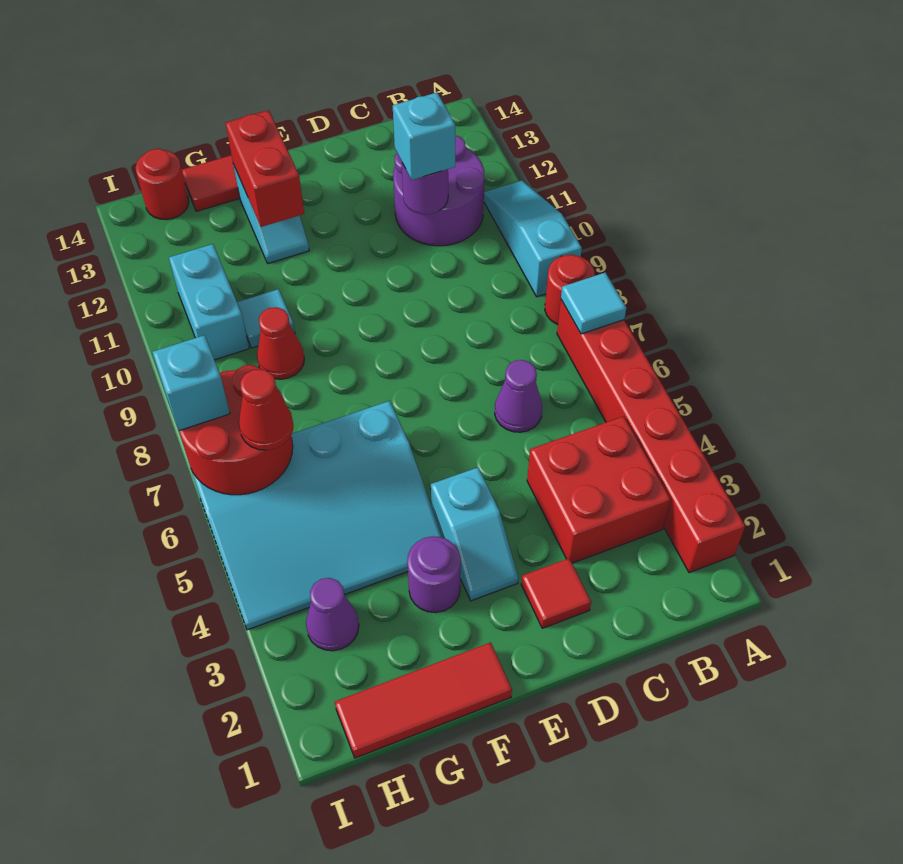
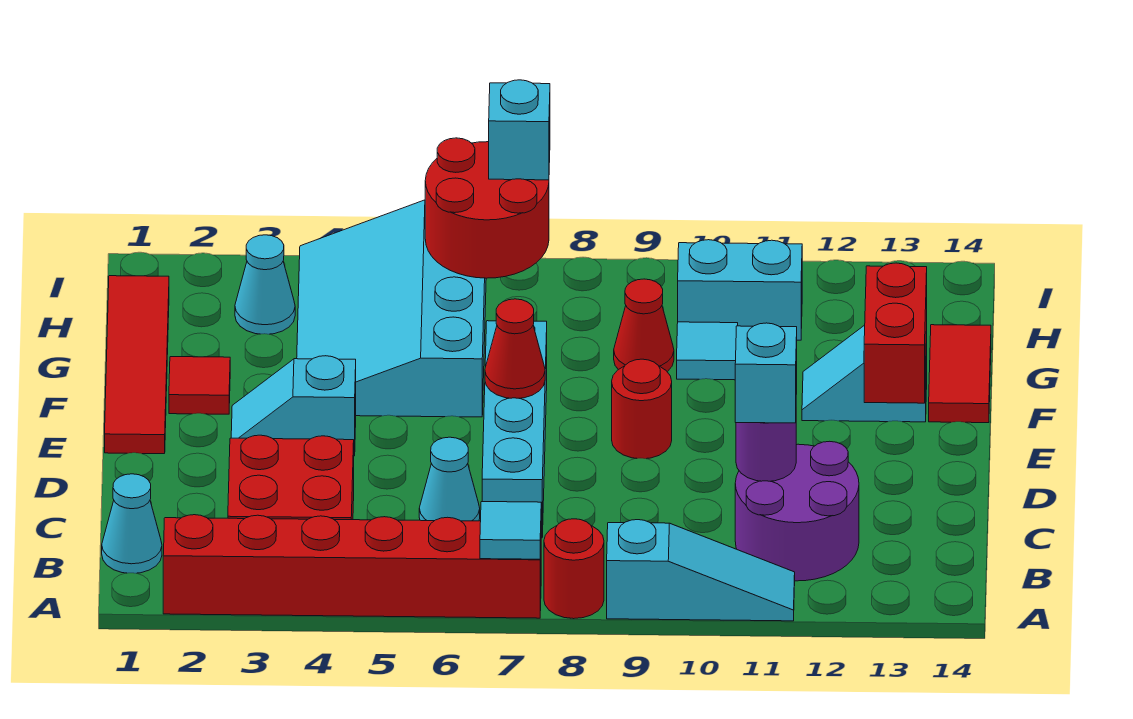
none -> cyan 1x1 cone [102,474,162,573]
purple 1x1 cone [495,360,542,432] -> cyan 1x1 cone [419,437,480,521]
none -> cyan 1x4 brick [482,321,547,538]
red 1x1 tile [521,558,591,628] -> red 1x1 tile moved to [169,357,230,414]
red 1x3 tile [335,642,512,758] -> red 1x4 tile [105,276,169,454]
purple 1x1 round brick [407,536,461,613] -> none
red 1x2 brick [226,110,304,227] -> red 1x2 brick turned to [864,263,927,403]
purple 1x1 cone [306,578,359,651] -> cyan 1x1 cone [235,235,295,334]
red 1x1 cone [239,369,294,450] -> red 1x1 cone moved to [485,299,545,398]
red 1x1 round brick [135,149,189,220] -> red 1x1 round brick moved to [612,359,672,459]

